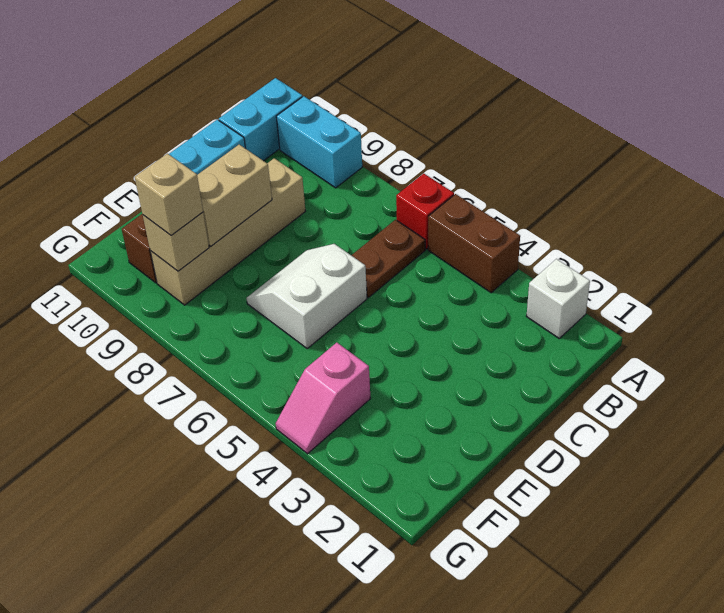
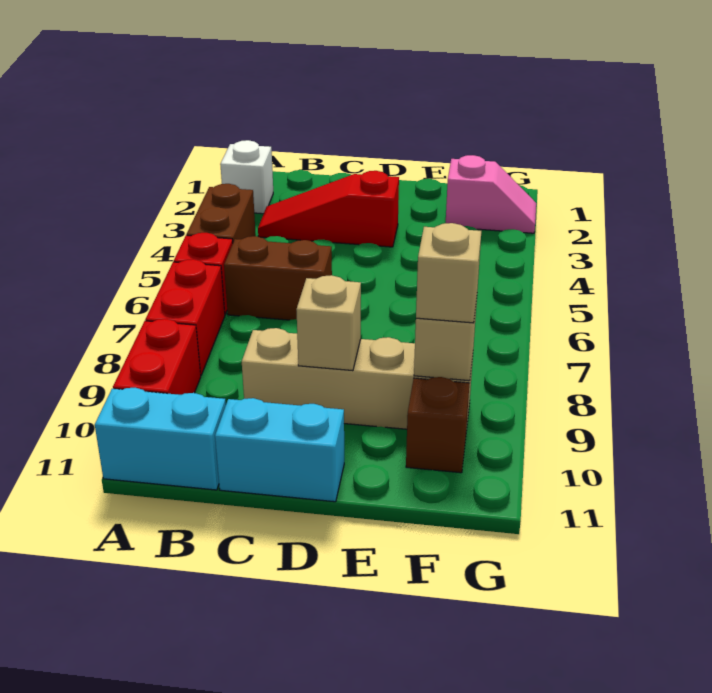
none -> red 1x2 brick [145,259,225,375]
cyan 1x2 brick [276,96,362,188] -> red 1x2 brick [113,319,201,395]
none -> red 1x3 slope [258,171,399,247]
brown 1x2 plate [351,220,425,298] -> brown 1x2 brick [224,236,332,320]
white 2x2 slope [247,244,367,348] -> none
tan 1x2 brick [197,145,272,246] -> tan 1x1 brick [296,275,361,371]
pink 1x2 slope [276,343,371,454] -> pink 1x2 slope moved to [446,155,536,233]

